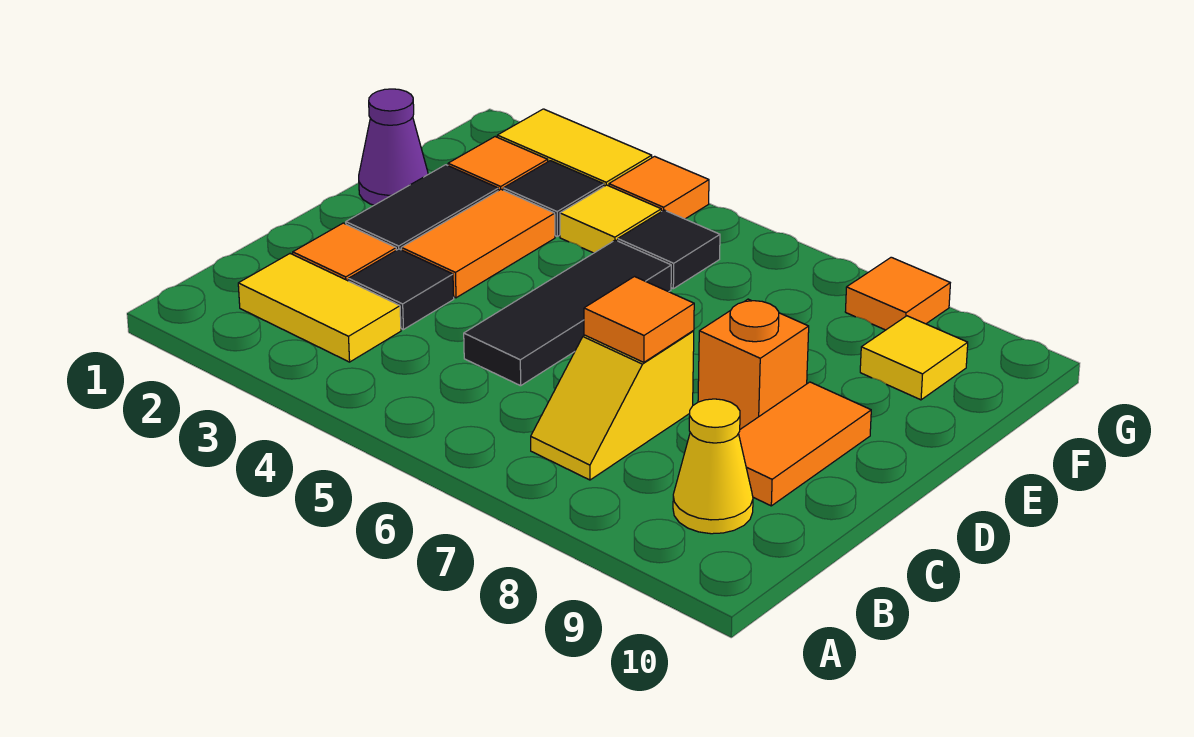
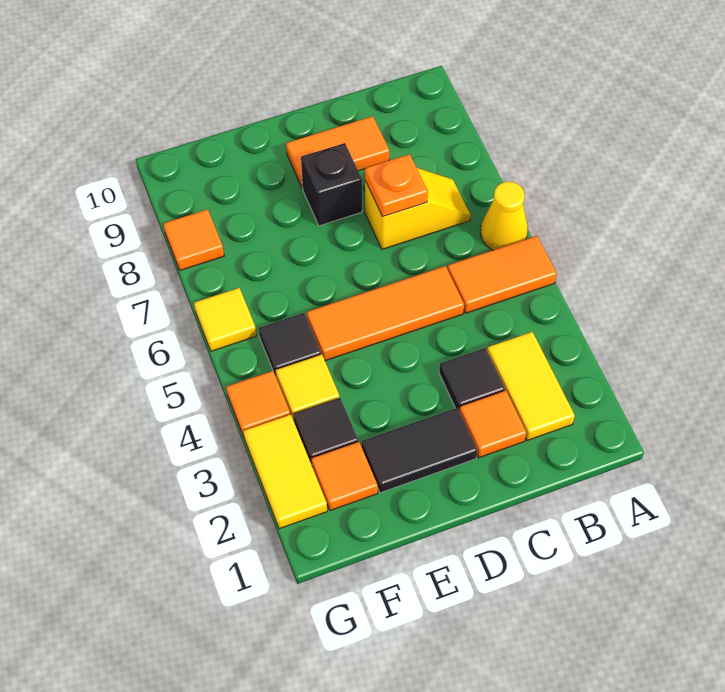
yellow 1x1 cone [673,399,753,534] -> yellow 1x1 cone moved to [481,182,528,250]
black 1x3 tile [464,240,671,386] -> orange 1x3 tile [307,266,464,361]
orange 1x1 tile [584,277,694,362] -> orange 1x1 plate [365,154,428,216]
orange 1x2 tile [401,189,555,298] -> orange 1x2 tile moved to [447,236,557,313]
orange 1x1 brick [698,299,809,429] -> black 1x1 brick [301,143,362,226]
purple 1x1 cone [359,89,428,205] -> none
yellow 1x1 tile [860,316,968,400] -> yellow 1x1 tile moved to [194,288,256,351]

